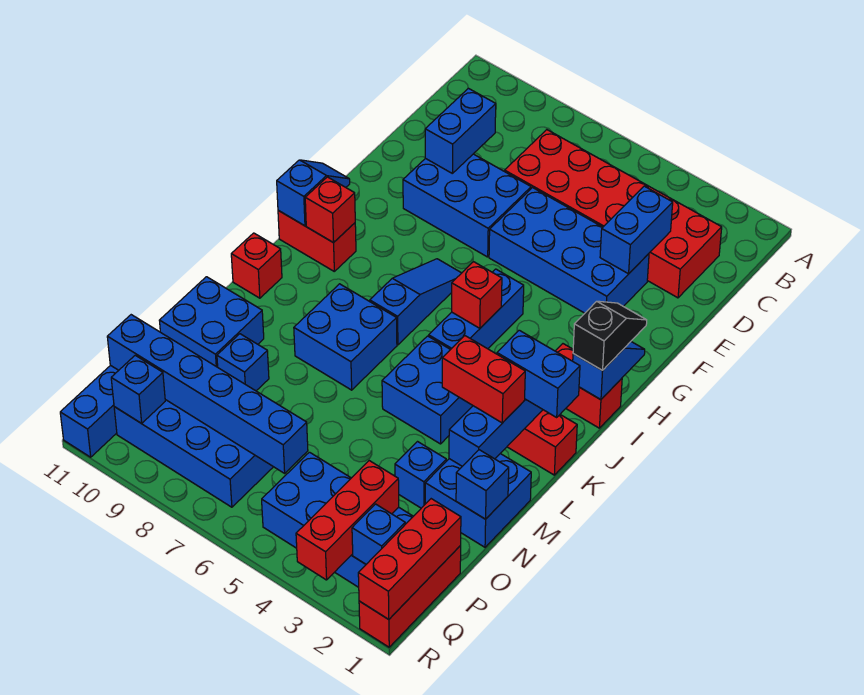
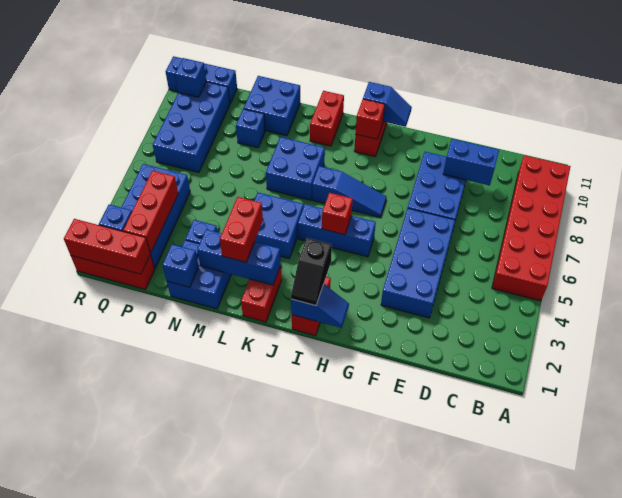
red 2x6 brick [505,130,722,298] -> red 2x6 brick moved to [492,155,571,301]
blue 1x2 brick [600,186,673,274] -> none
black 1x2 slope [573,301,647,370] -> black 1x2 slope turned to [291,238,332,306]
blue 1x2 brick [497,330,580,417] -> none
red 1x1 brick [231,233,282,298] -> red 1x2 brick [310,91,344,146]
red 1x3 brick [296,461,399,580] -> red 1x3 brick turned to [123,171,178,253]
blue 1x6 brick [107,315,308,473] -> none

